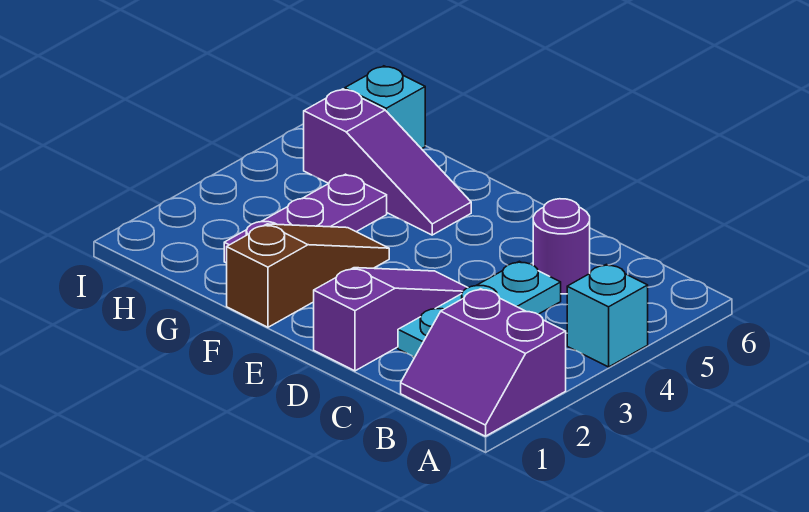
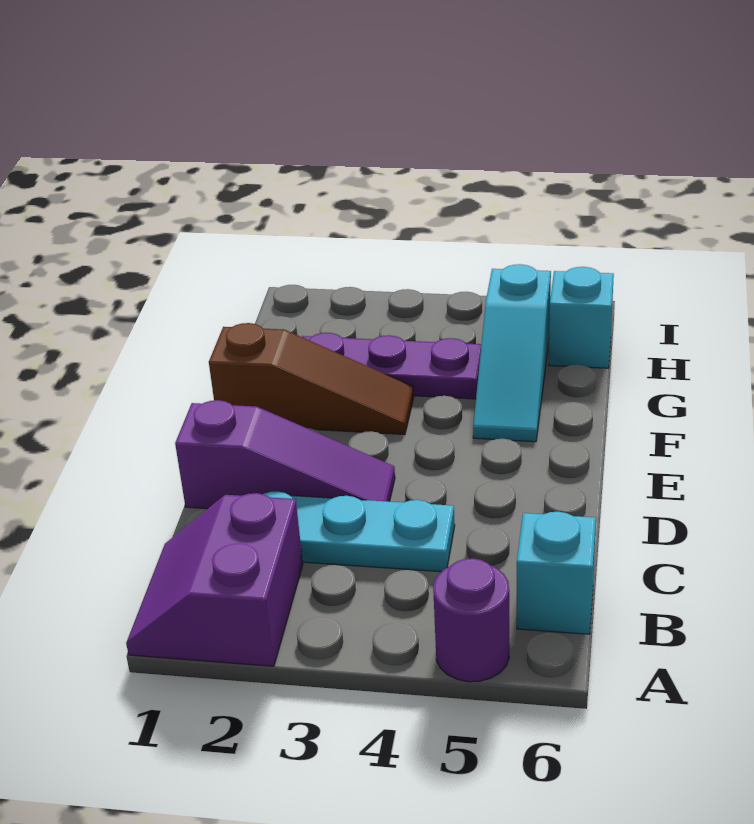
cyan 1x1 brick [567,264,648,367] -> cyan 1x1 brick moved to [517,512,596,634]
purple 1x1 round brick [533,199,590,294] -> purple 1x1 round brick moved to [433,558,509,682]
purple 1x3 slope [304,89,471,235] -> cyan 1x3 slope [473,264,551,442]

